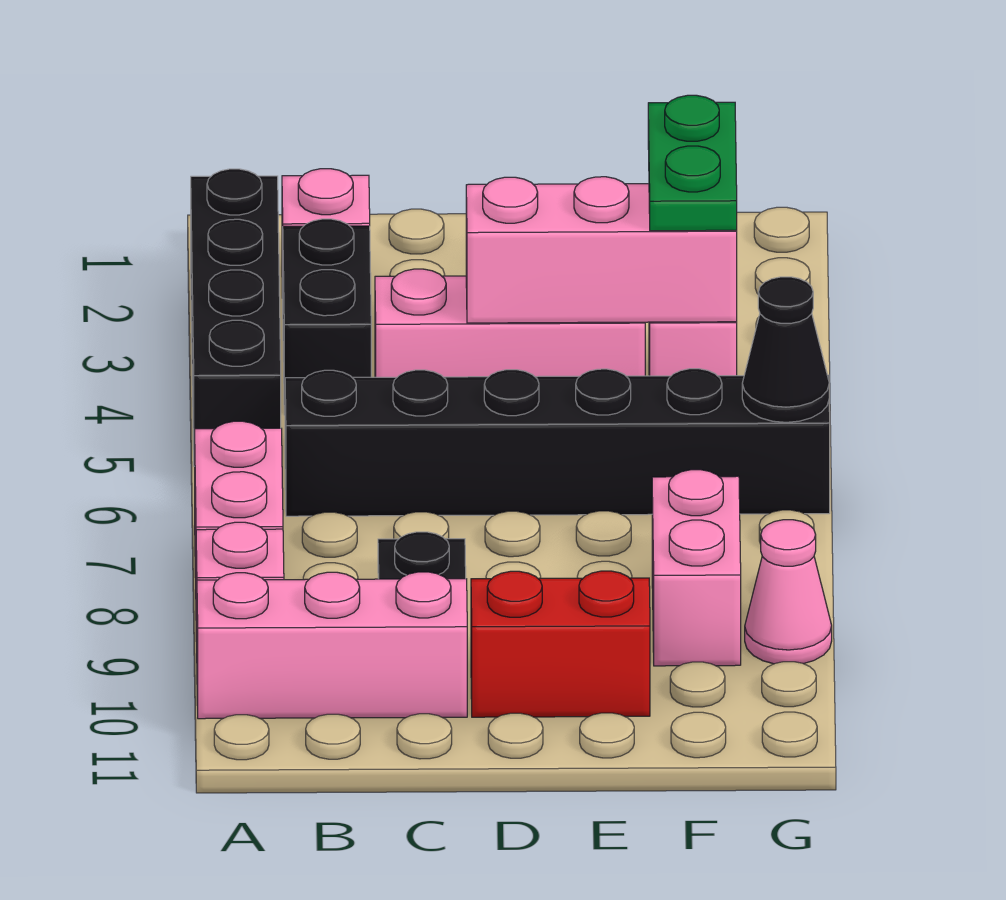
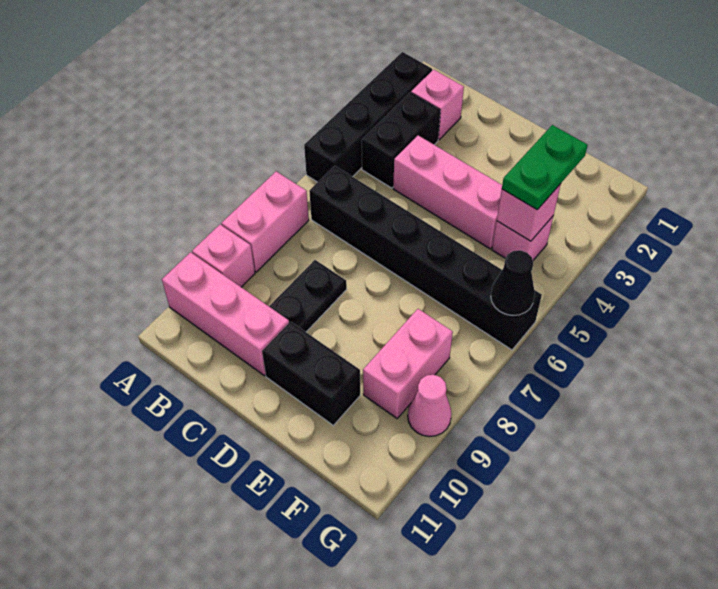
pink 1x3 brick [466,177,737,323] -> pink 1x1 brick [497,184,561,241]
red 1x2 brick [471,571,650,717] -> black 1x2 brick [262,322,360,425]

